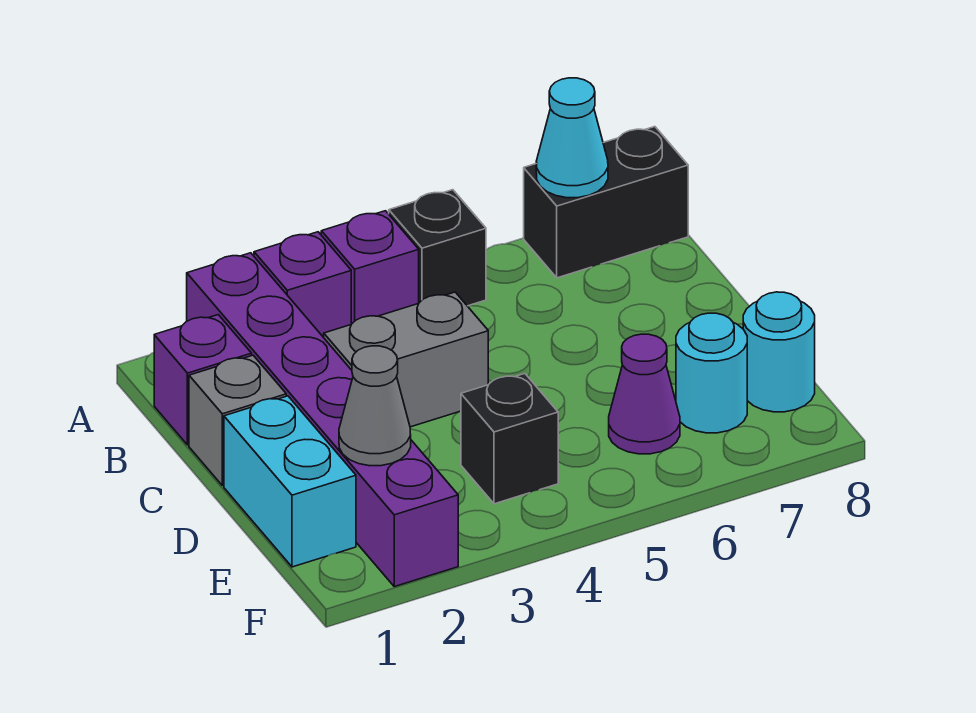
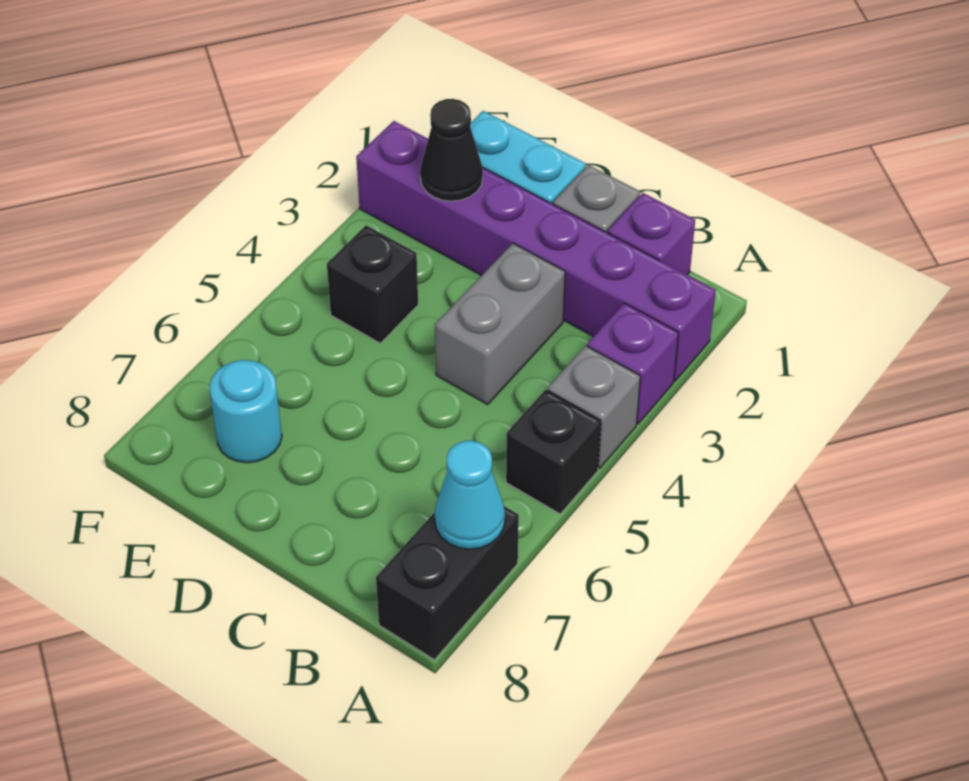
purple 1x1 brick [321,211,419,324] -> grey 1x1 brick [548,346,640,468]
grey 1x1 cone [339,346,411,466] -> black 1x1 cone [420,99,483,201]
purple 1x1 cone [609,334,680,454] -> none
cyan 1x1 round brick [743,292,815,412] -> none

